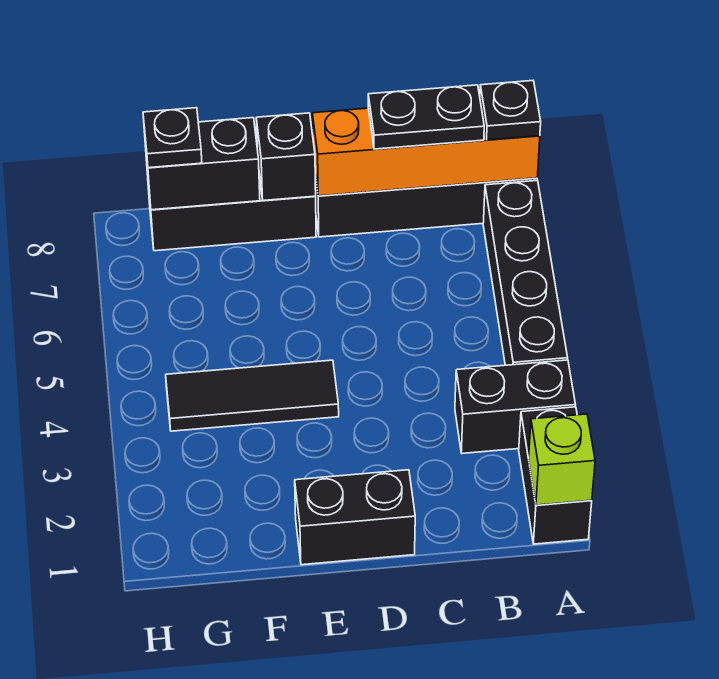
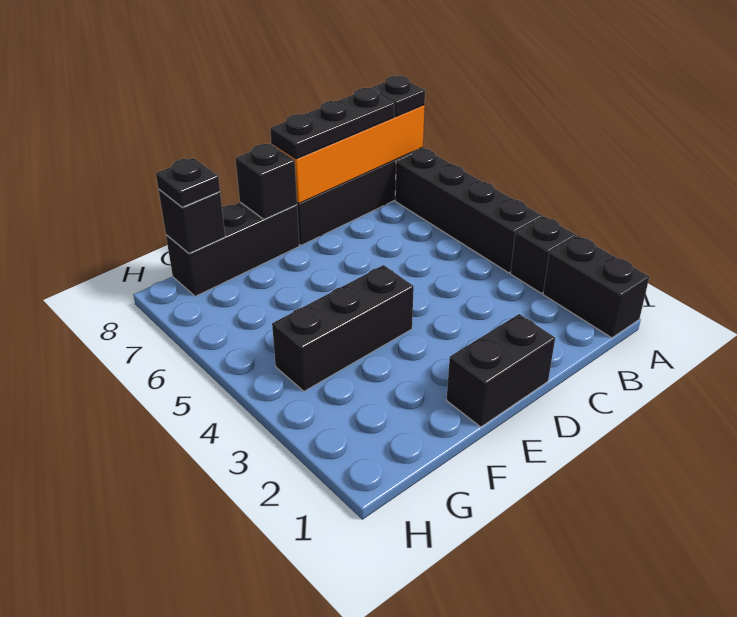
lime 1x1 brick [529,414,595,505] -> none
black 1x2 brick [455,360,575,453] -> black 1x1 brick [510,216,576,293]
black 1x2 plate [368,85,484,149] -> black 1x3 plate [270,88,394,159]
black 1x3 tile [166,360,339,431] -> black 1x3 brick [272,265,414,391]
black 1x2 brick [144,118,260,210] -> black 1x1 brick [158,189,225,253]

